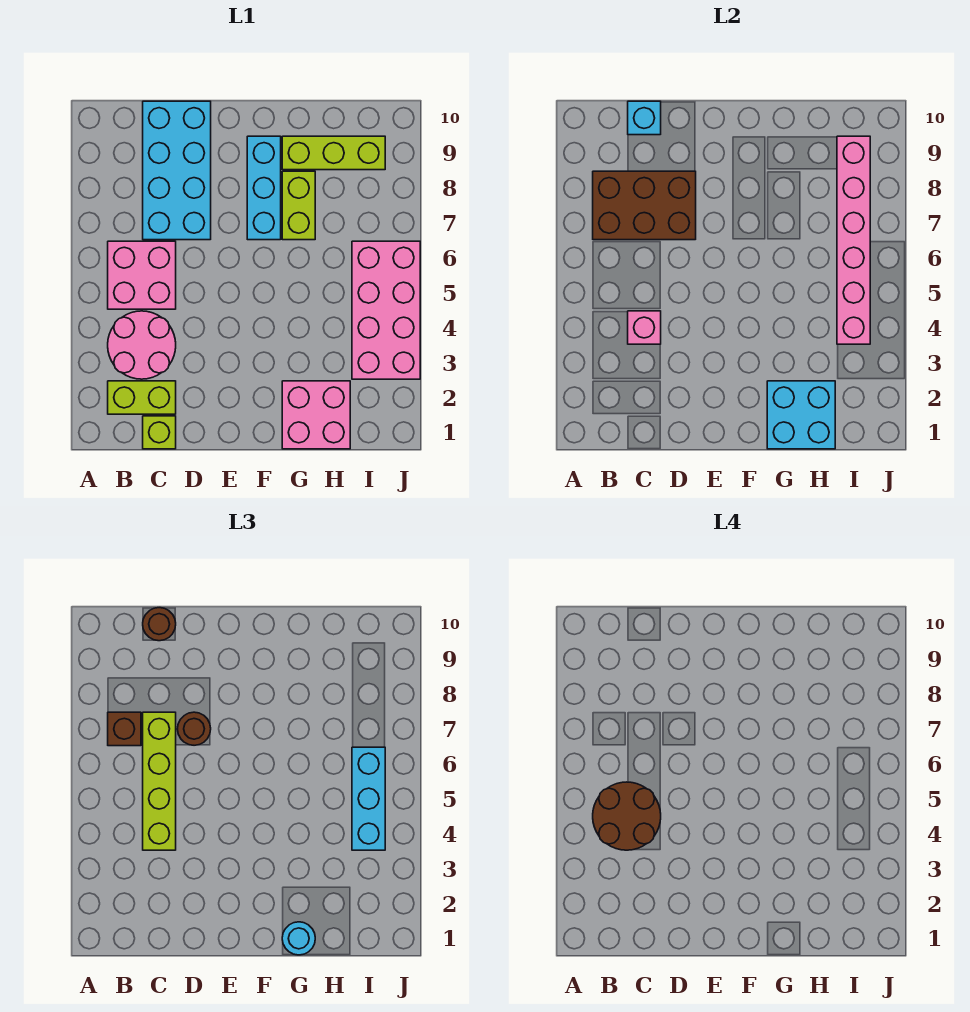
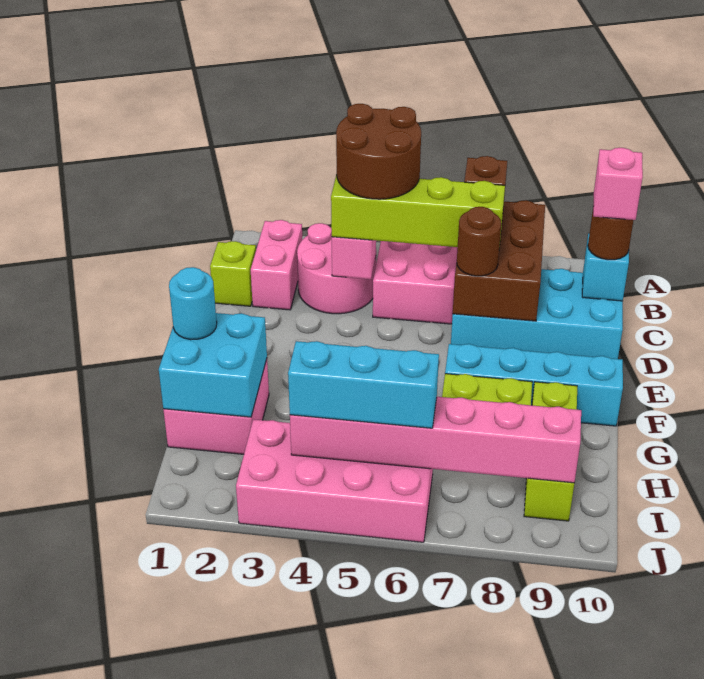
lime 1x2 brick [108,381,176,414] -> pink 1x2 brick [251,220,302,310]
none -> pink 1x1 brick [593,148,643,220]
cyan 1x3 brick [247,136,281,240] -> cyan 1x4 brick [445,344,623,426]

